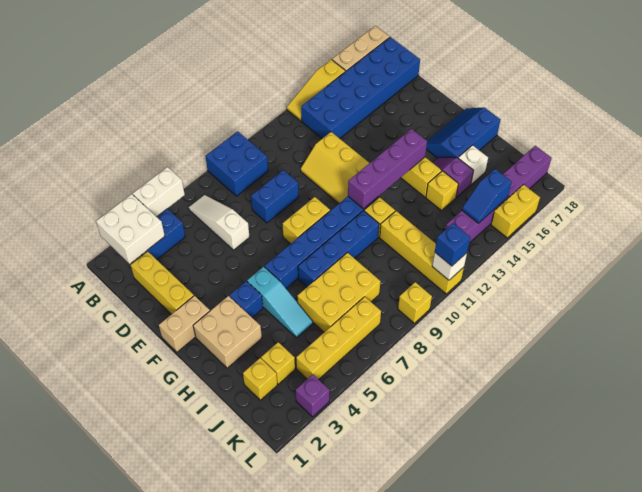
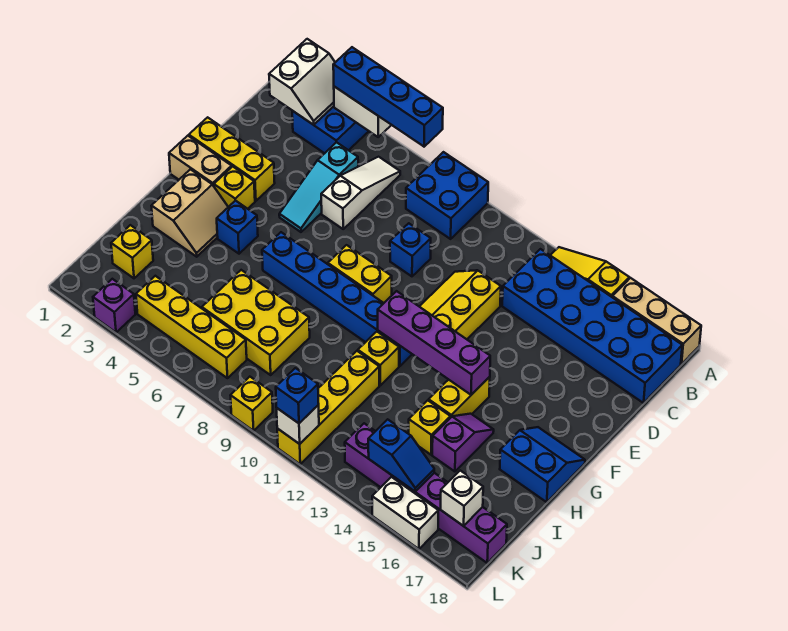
white 2x2 brick [96,194,165,264] -> white 2x2 slope [269,39,335,125]
yellow 1x3 brick [131,251,194,314] -> yellow 1x3 brick turned to [189,117,275,201]
blue 1x2 brick [251,170,299,223] -> blue 1x1 brick [390,223,431,276]
tan 2x2 brick [193,296,262,368] -> tan 2x2 slope [152,169,228,257]
cyan 1x3 slope [247,267,313,338] -> cyan 1x3 slope moved to [279,142,358,232]
blue 2x3 slope [426,107,501,158] -> blue 2x2 slope [500,427,585,502]
blue 1x4 brick [298,211,379,287] -> blue 1x4 brick moved to [333,47,443,147]
white 1x1 brick [458,145,488,184] -> white 1x1 brick moved to [441,471,483,526]
yellow 1x1 brick [261,342,295,384] -> yellow 1x1 brick moved to [214,166,255,209]
blue 1x2 slope [462,169,512,223] -> blue 1x2 slope turned to [368,419,434,491]
yellow 1x2 brick [491,185,540,238] -> white 1x2 brick [372,477,438,549]

